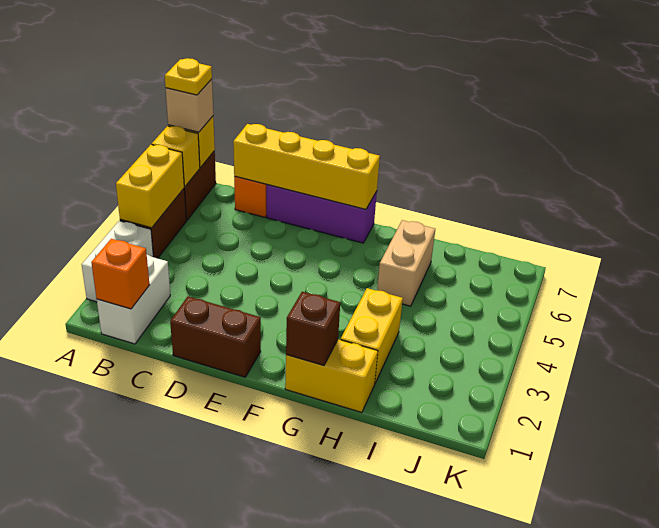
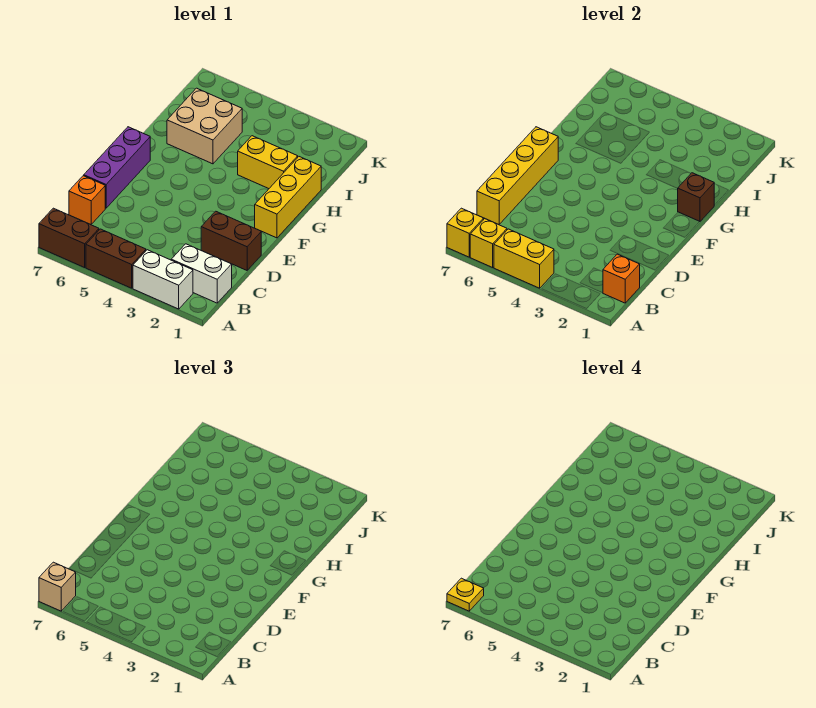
brown 1x2 brick [170,296,261,377] -> brown 1x2 brick turned to [201,211,261,270]
yellow 1x2 brick [285,339,378,412] -> yellow 1x3 brick [255,157,321,238]
tan 1x2 brick [377,220,435,306] -> tan 2x2 brick [167,88,242,164]

